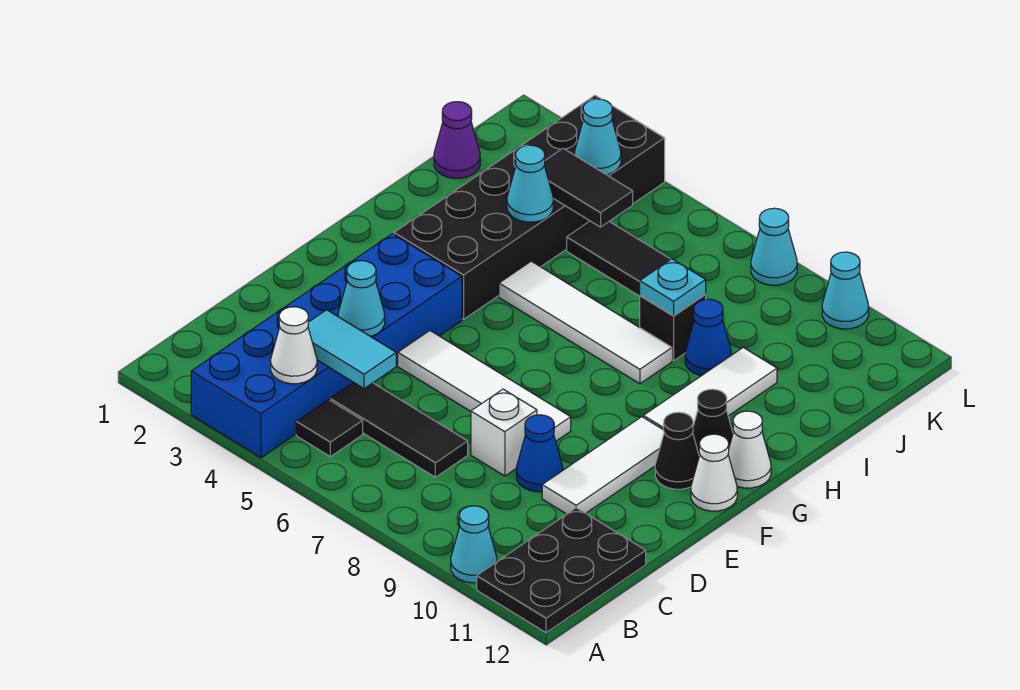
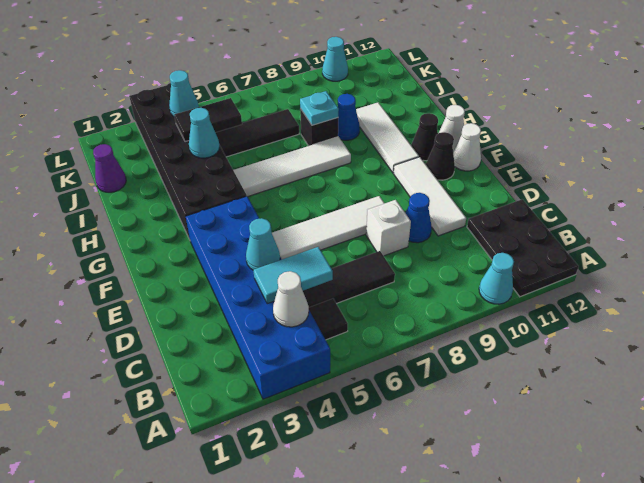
cyan 1x1 cone [751,208,797,285] -> none

